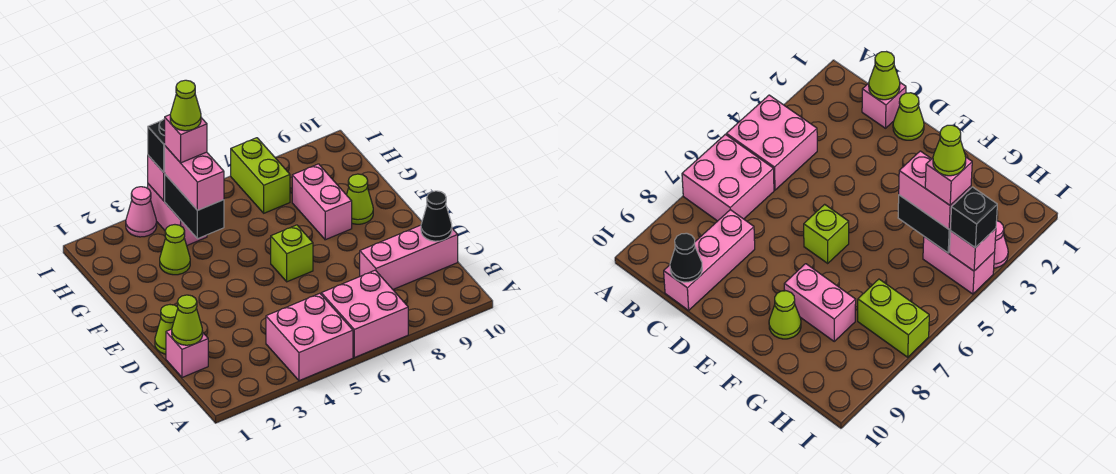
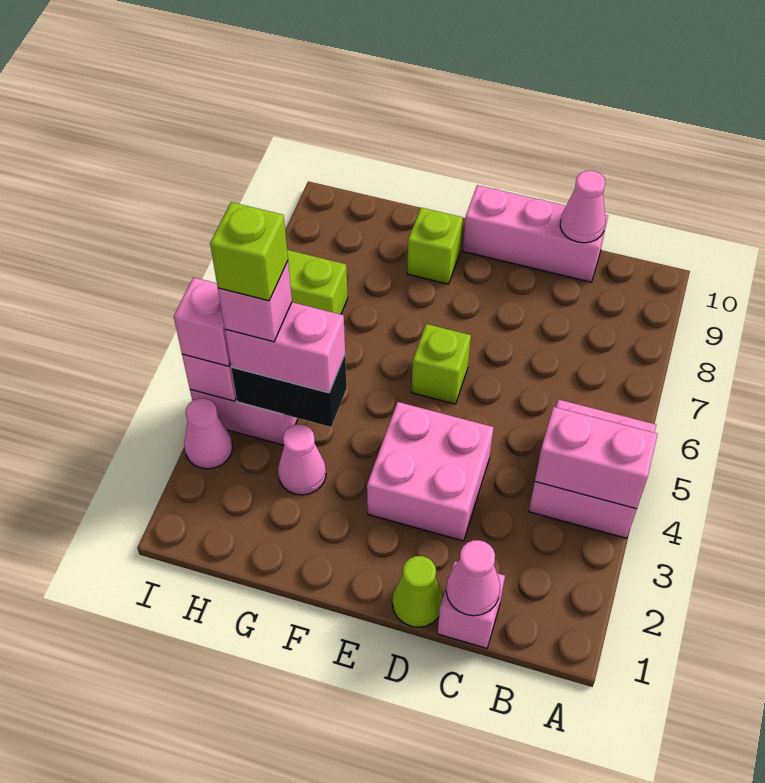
pink 2x2 brick [321,270,408,358] -> pink 2x2 brick moved to [367,402,494,541]
lime 1x1 cone [172,295,203,345] -> pink 1x1 cone [446,540,500,616]
pink 1x3 brick [360,225,458,289] -> pink 1x3 brick turned to [463,185,608,282]
black 1x1 cone [421,191,452,241] -> pink 1x1 cone [560,170,606,243]
pink 1x2 brick [292,164,352,240] -> pink 1x2 brick moved to [535,407,658,509]
lime 1x1 cone [347,174,373,224] -> lime 1x1 brick [407,208,463,284]
lime 1x1 cone [160,225,190,275] -> pink 1x1 cone [278,424,326,495]
lime 1x1 cone [170,80,201,131] -> lime 1x1 brick [210,202,288,301]
black 1x1 brick [148,119,165,172] -> pink 1x1 brick [174,277,230,366]

